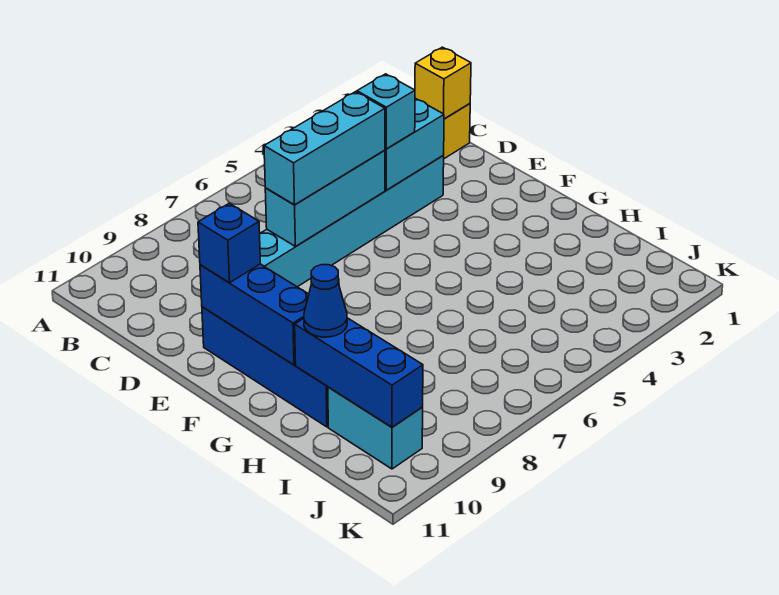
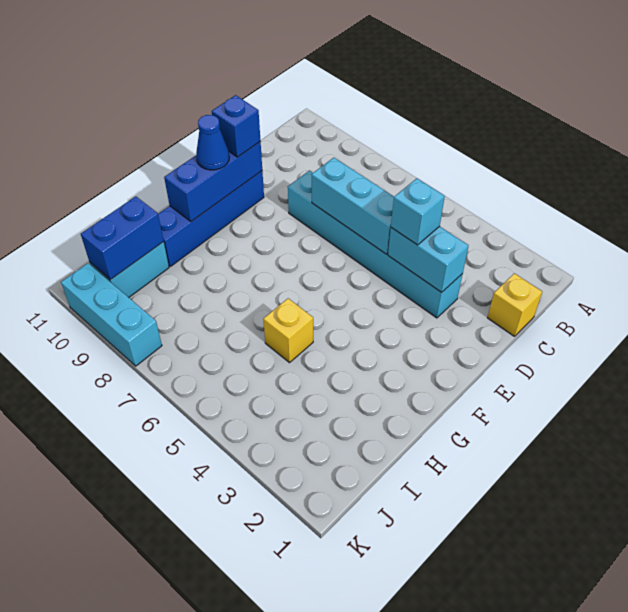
yellow 1x1 brick [415,47,471,119] -> yellow 1x1 brick moved to [263,298,313,363]
cyan 1x3 brick [264,92,385,205] -> cyan 1x3 brick moved to [61,263,162,366]
blue 1x3 brick [295,318,423,427] -> blue 1x2 brick [81,196,164,280]
blue 1x1 cone [304,265,347,337] -> blue 1x1 cone moved to [196,115,229,170]

